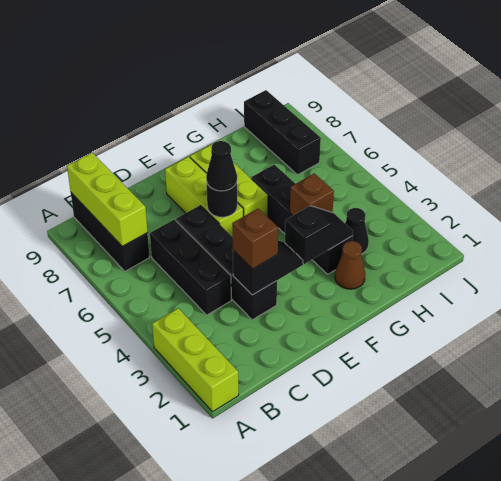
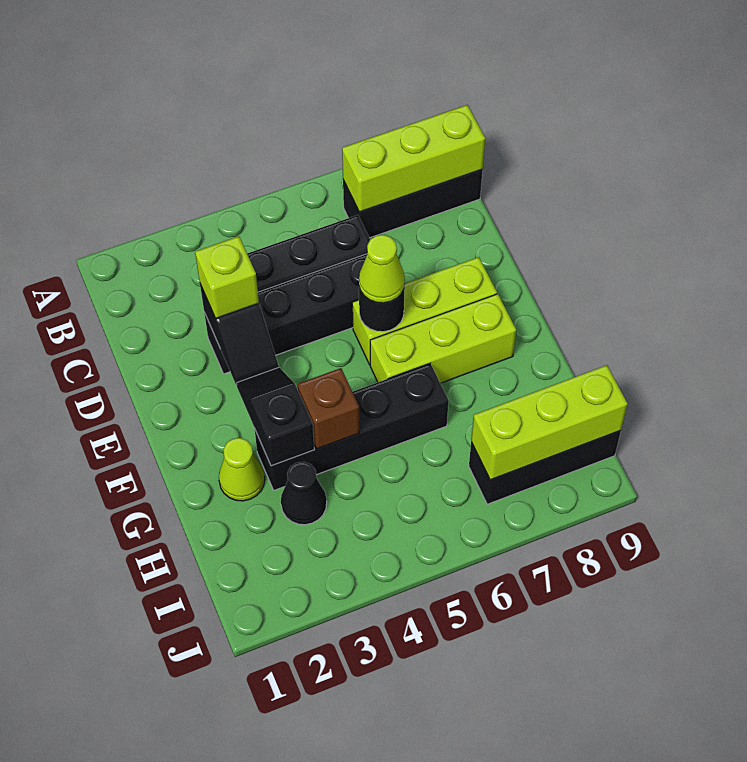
lime 1x3 brick [152,308,239,412] -> lime 1x3 brick moved to [471,365,628,480]
brown 1x1 brick [232,209,278,269] -> lime 1x1 brick [195,236,259,318]
black 1x1 cone [206,141,237,191] -> lime 1x1 cone [359,235,405,303]
black 1x2 slope [285,206,353,264] -> black 1x2 slope turned to [237,367,314,466]
brown 1x1 cone [335,241,365,289] -> lime 1x1 cone [219,438,265,501]

